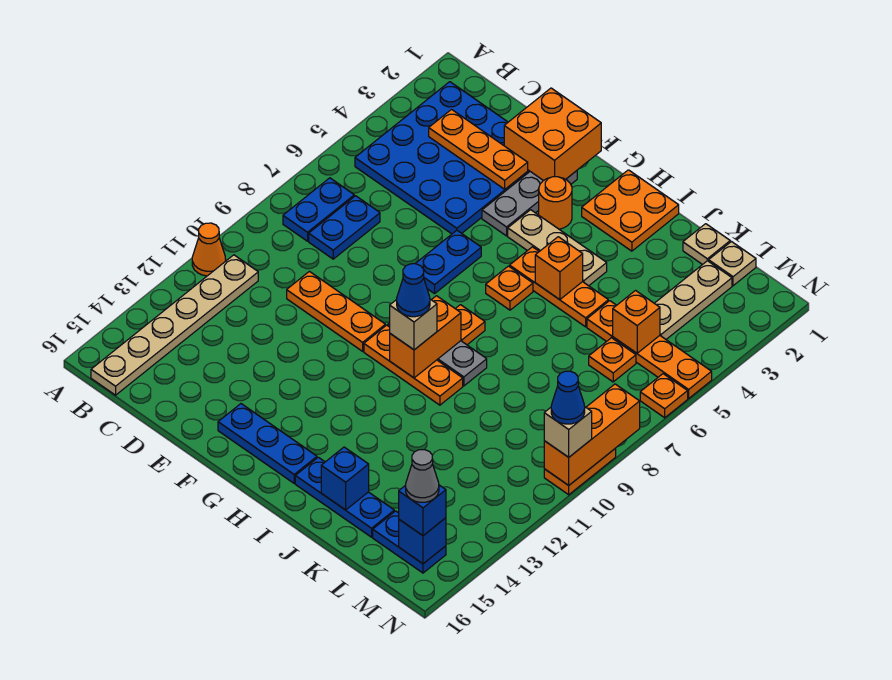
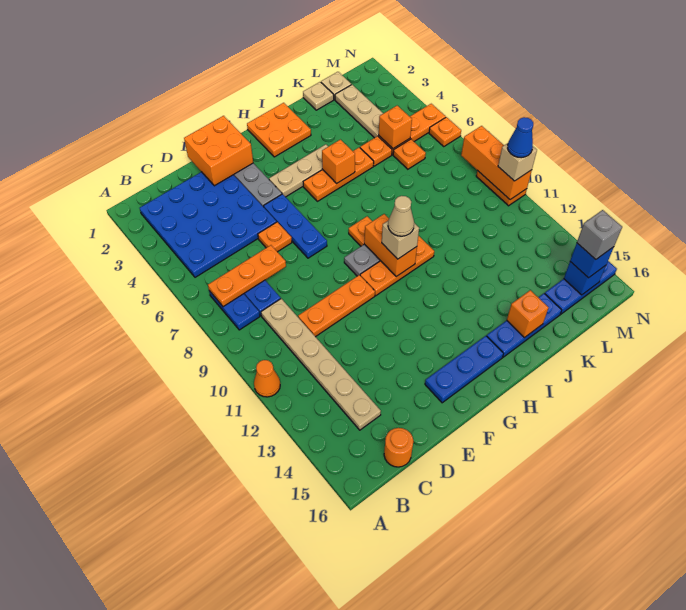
tan 1x6 plate [91,255,258,395] -> tan 1x6 plate moved to [261,299,381,430]
orange 1x3 plate [429,110,528,189] -> orange 1x3 plate moved to [208,245,286,307]
blue 1x2 plate [415,230,481,294] -> blue 1x3 plate [264,194,327,258]
orange 1x1 round brick [539,177,572,229] -> orange 1x1 round brick moved to [384,428,413,467]
orange 1x1 plate [486,266,533,310] -> orange 1x1 plate moved to [258,222,292,252]
blue 1x1 cone [397,264,430,317] -> tan 1x1 cone [388,196,414,236]
blue 1x1 brick [321,447,369,510] -> orange 1x1 brick [507,290,549,338]
blue 1x2 plate [373,511,446,573] -> blue 1x3 plate [545,261,617,314]
grey 1x1 cone [406,450,439,502] -> grey 1x1 brick [577,210,622,259]

